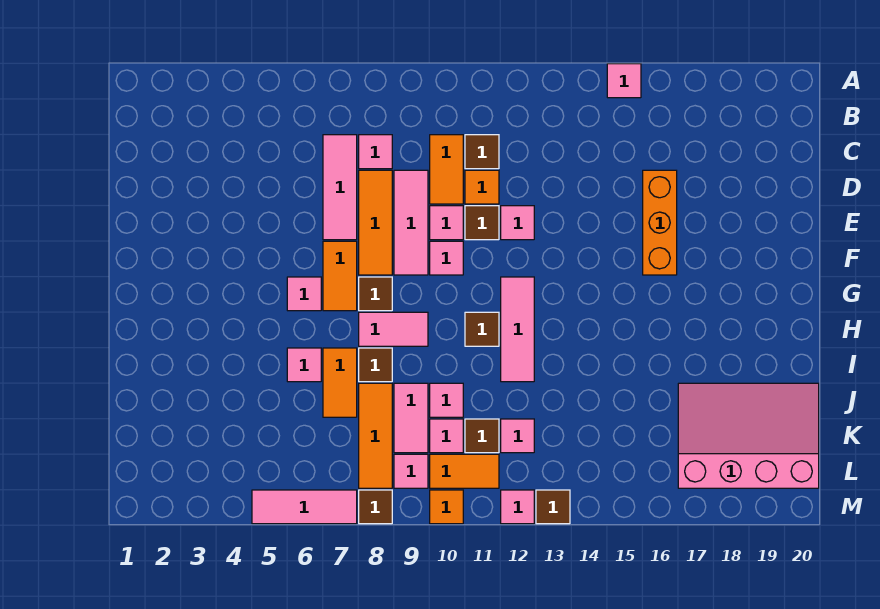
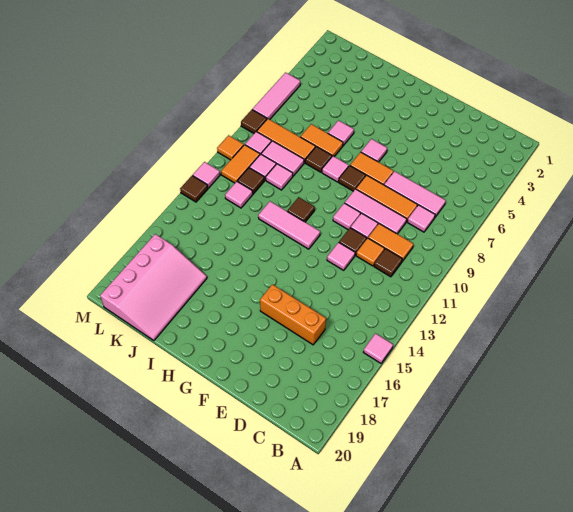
pink 1x2 tile [359,312,428,346] -> pink 1x1 tile [322,156,349,182]

